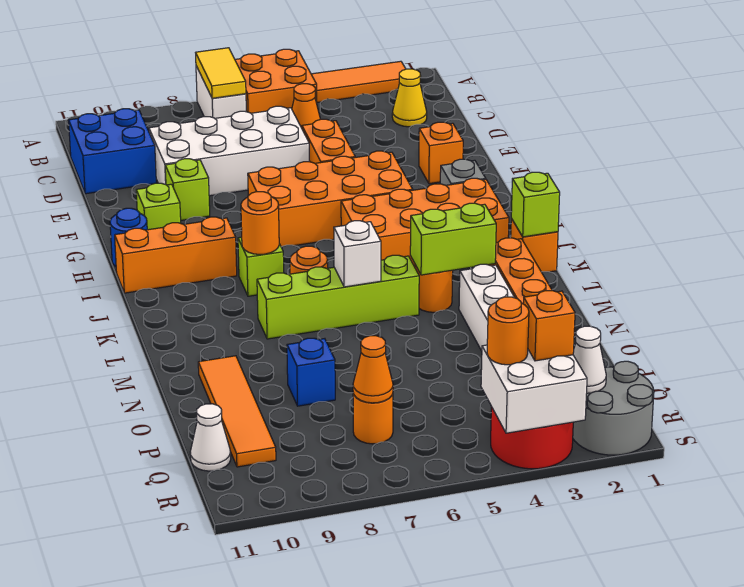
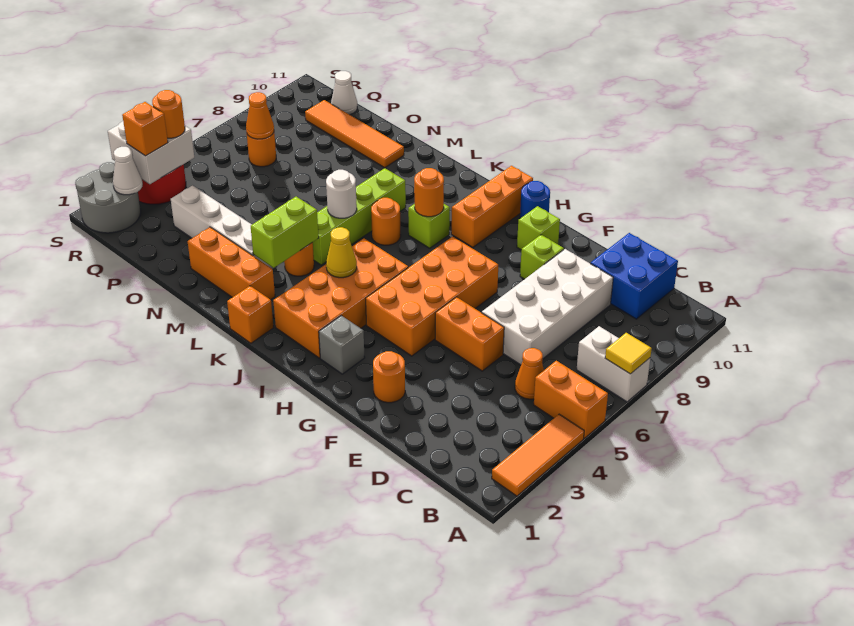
orange 2x2 brick [235,49,317,113] -> orange 1x2 brick [534,361,608,438]
yellow 1x2 tile [196,48,246,98] -> yellow 1x1 tile [605,333,652,374]
yellow 1x1 cone [392,69,427,127] -> yellow 1x1 cone moved to [326,227,357,278]
orange 1x1 brick [419,122,463,184] -> orange 1x1 round brick [373,351,405,403]
lime 1x1 brick [511,172,560,237] -> none
white 1x1 brick [334,221,381,287] -> white 1x1 round brick [326,170,357,218]
blue 1x1 brick [287,338,335,406] -> none

